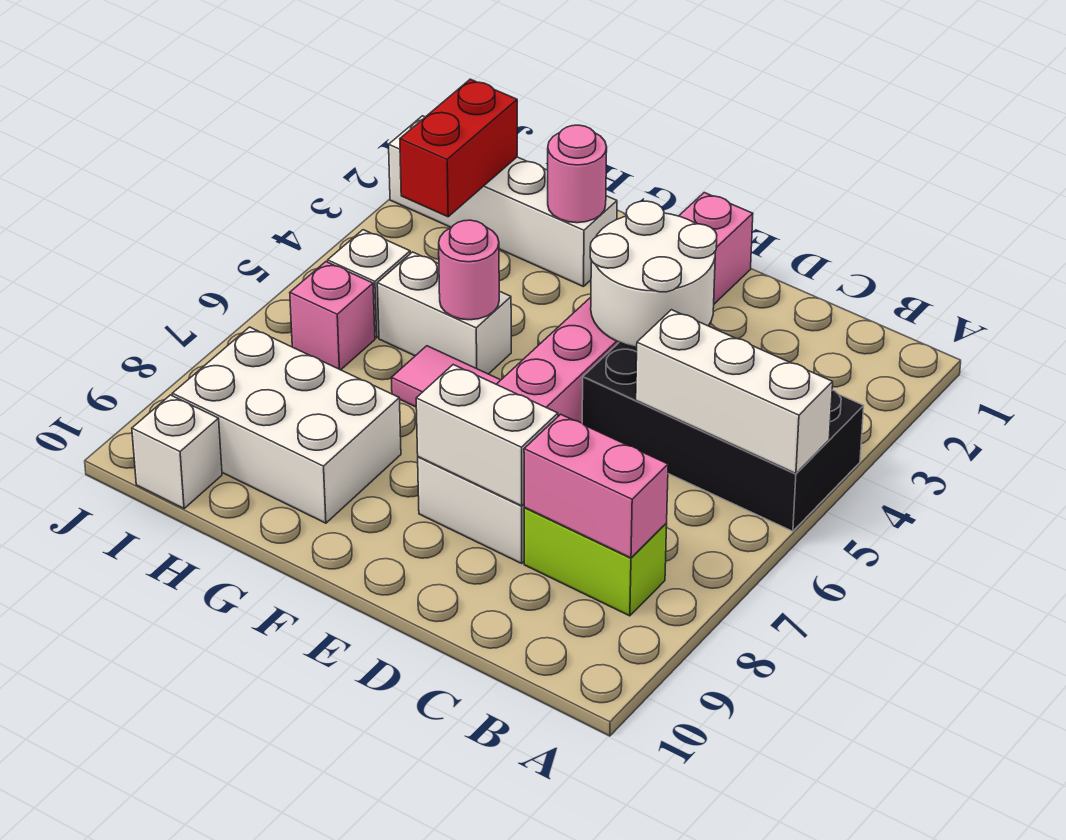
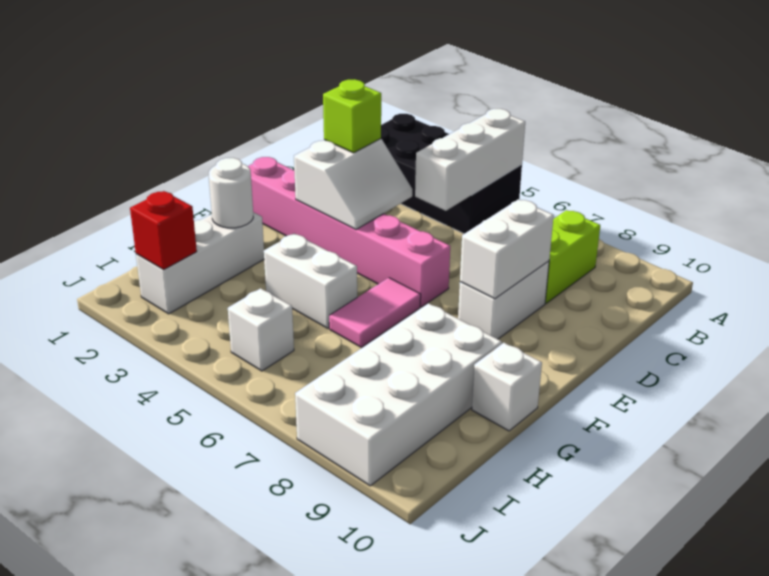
black 2x4 brick [582,342,864,531] -> black 2x4 brick turned to [381,114,522,234]
pink 1x2 brick [524,414,668,558] -> none
white 2x2 round brick [590,201,717,347] -> white 2x2 slope [294,139,412,230]
none -> lime 1x1 brick [323,79,381,153]
white 1x4 brick [389,116,617,287] -> white 1x3 brick [136,212,264,314]
pink 1x1 round brick [548,125,607,223] -> white 1x1 round brick [209,158,253,228]
white 1x2 brick [377,252,511,374] -> white 1x2 brick turned to [264,234,357,328]
pink 1x1 round brick [439,220,499,320] -> none
white 2x3 brick [172,327,401,523] -> white 2x4 brick [295,303,502,486]
red 1x2 brick [400,79,517,217] -> red 1x1 brick [130,191,197,269]
pink 1x1 brick [290,262,375,370] -> none
white 1x1 brick [132,395,222,509] -> white 1x1 brick moved to [472,343,542,431]

